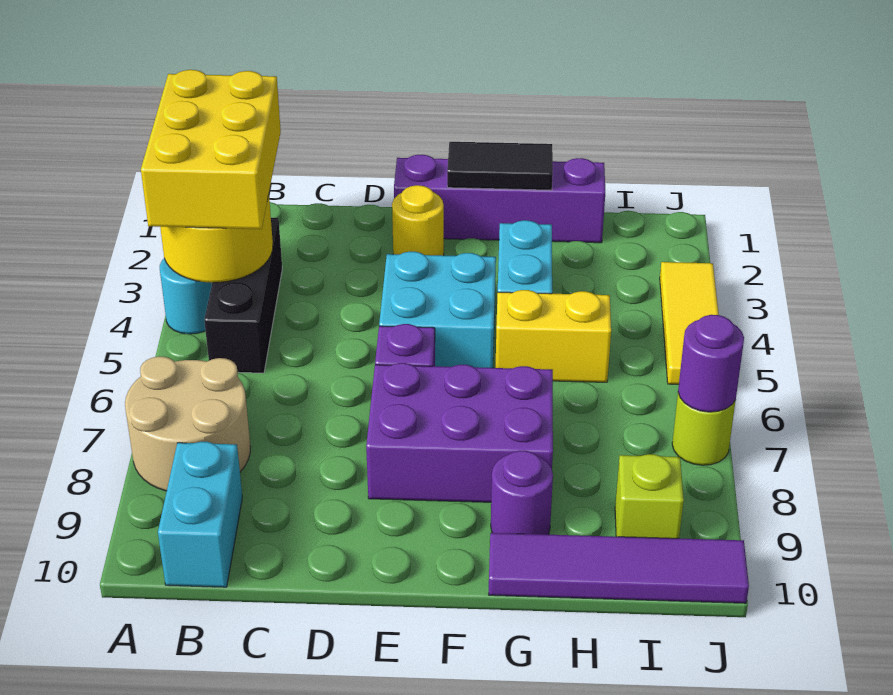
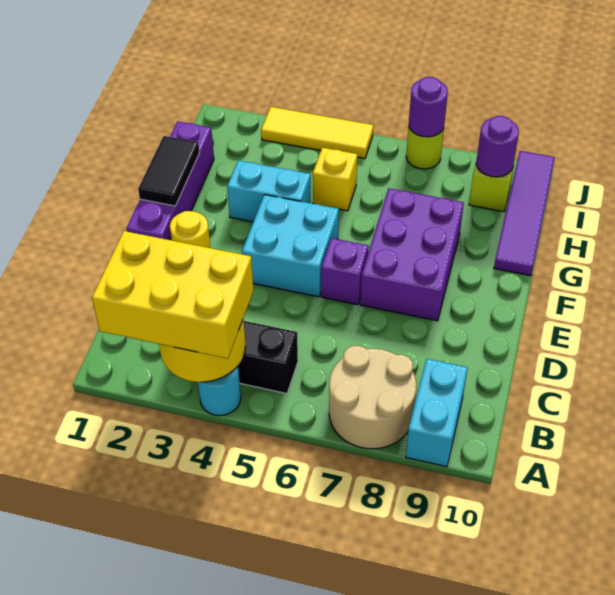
cyan 1x2 brick [158,442,242,587] -> cyan 1x2 brick turned to [406,359,468,467]
yellow 1x2 brick [496,290,611,382] -> yellow 1x1 brick [313,148,357,211]
purple 1x1 round brick [491,451,553,535] -> purple 1x1 round brick moved to [476,116,519,177]

